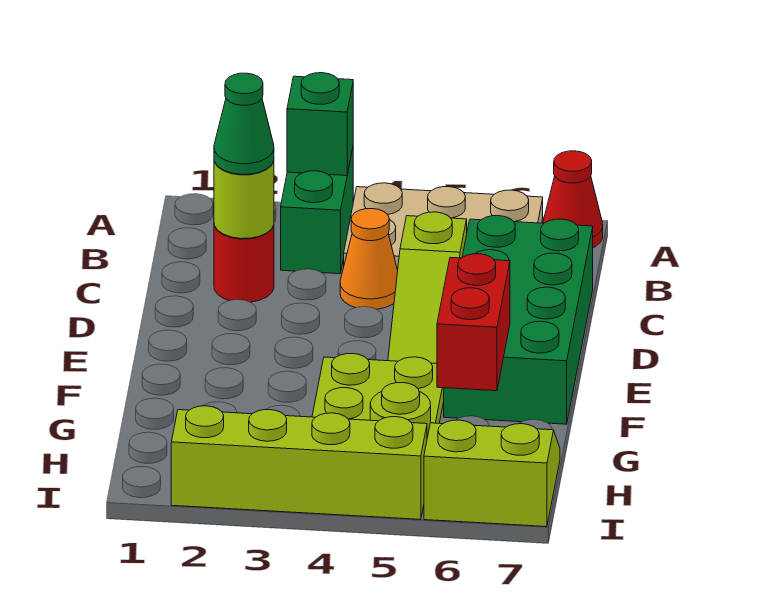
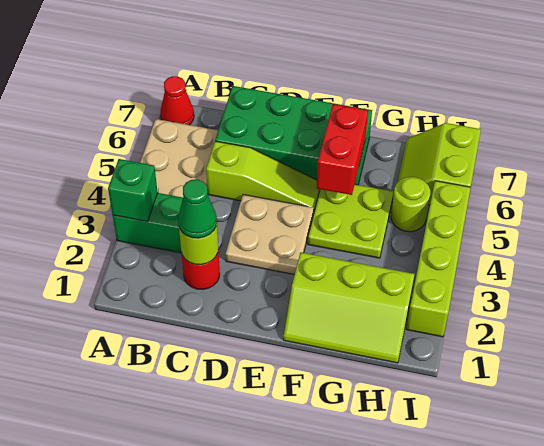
orange 1x1 cone [340,209,398,309] -> none
none -> tan 2x2 plate [226,195,314,275]
none -> lime 2x3 slope [283,252,415,363]
red 1x2 brick [437,254,510,391] -> red 1x2 brick turned to [317,104,368,195]

